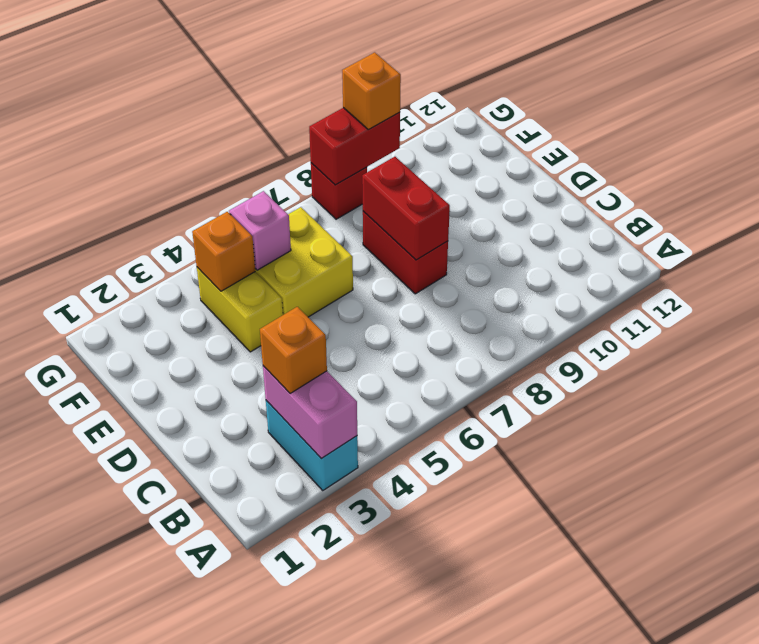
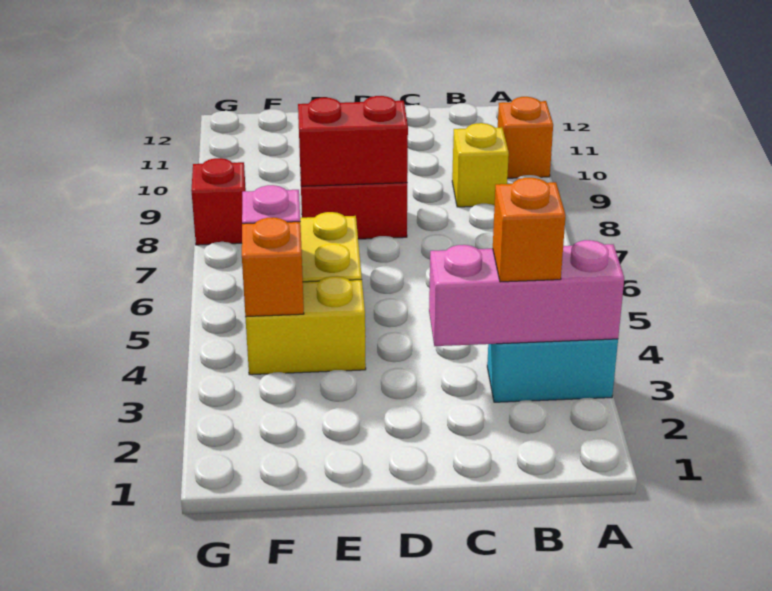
pink 1x2 brick [263,366,357,459] -> pink 1x3 brick [429,240,624,346]
none -> yellow 1x1 brick [452,123,509,207]
red 1x2 brick [309,108,400,185] -> none
orange 1x1 brick [342,52,401,129] -> orange 1x1 brick moved to [498,97,553,178]

